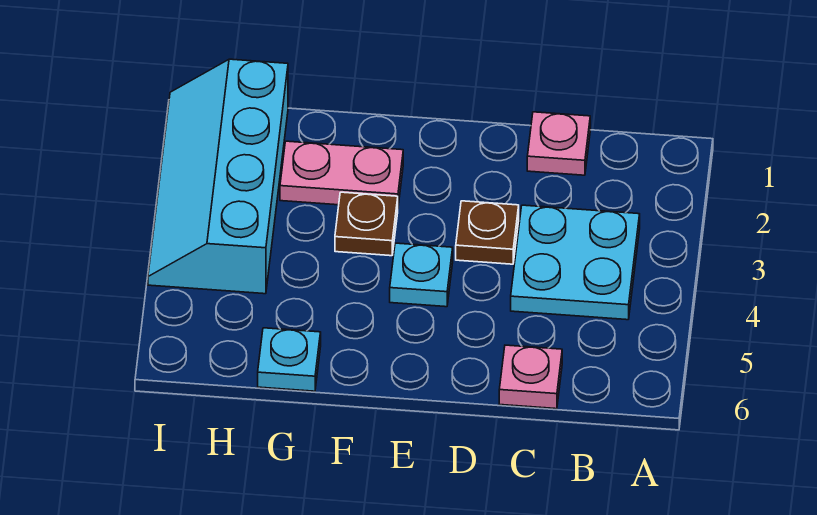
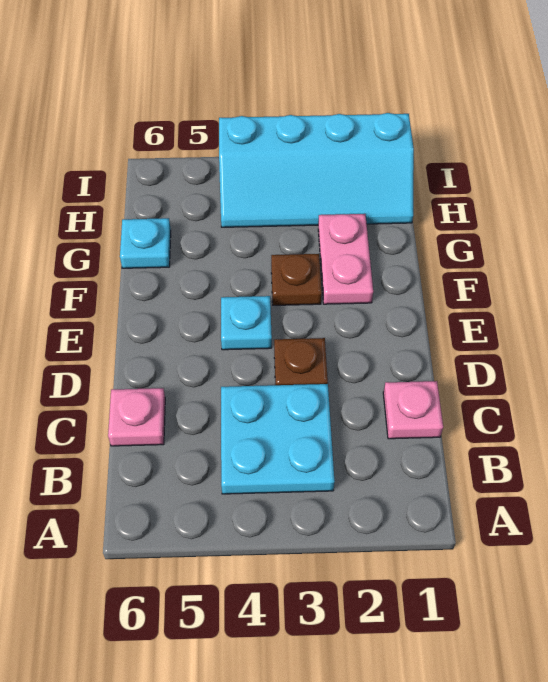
cyan 2x4 slope [148,59,288,294] -> cyan 2x4 slope turned to [219,113,414,227]

